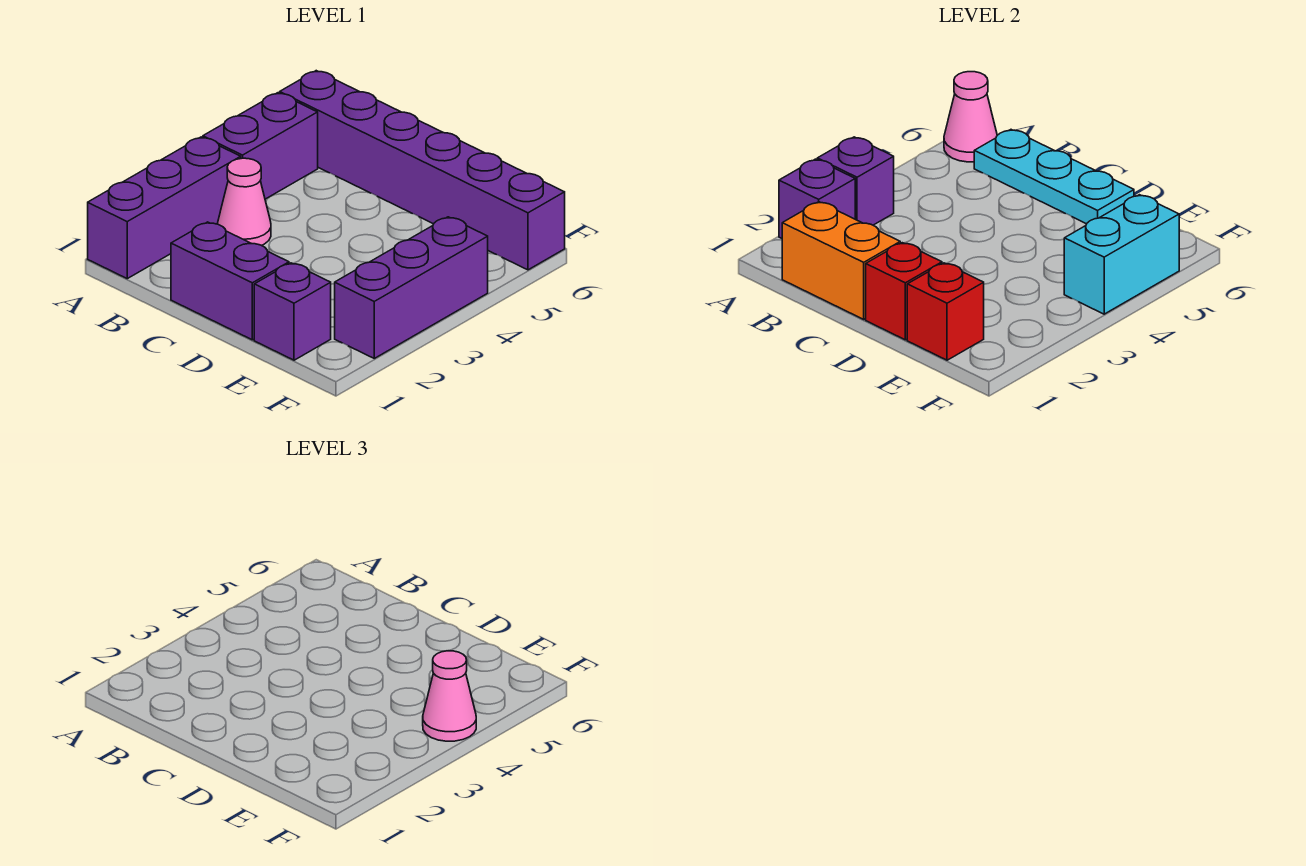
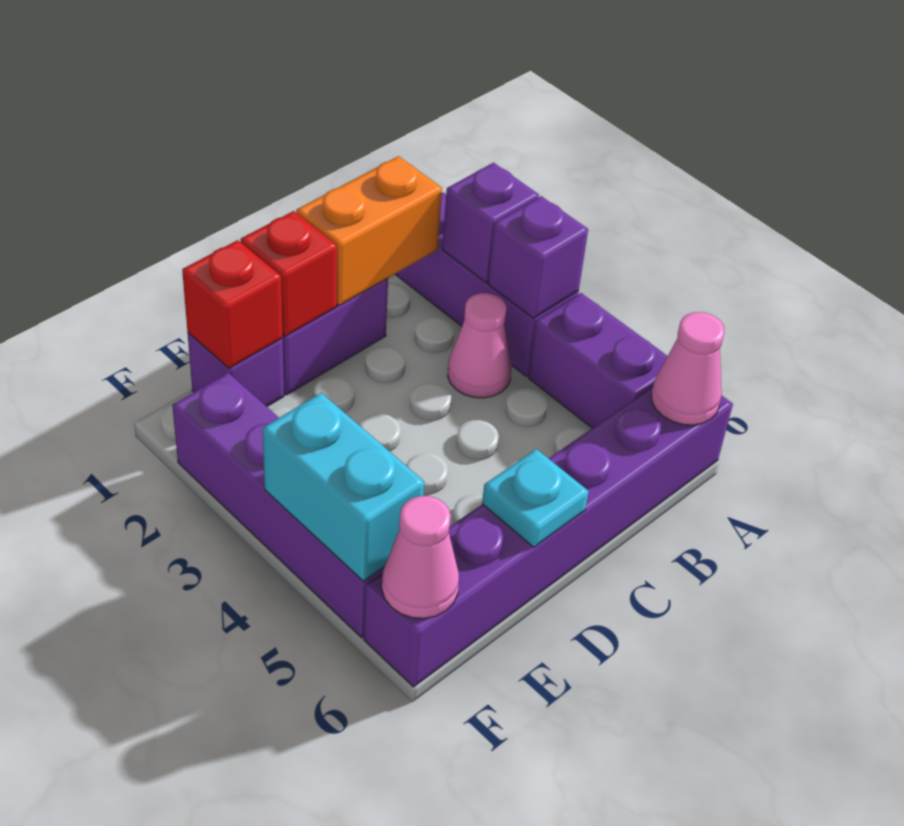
cyan 1x3 plate [974,130,1134,224] -> cyan 1x1 plate [482,449,589,547]
purple 1x3 brick [335,217,488,358] -> purple 1x4 brick [172,373,384,637]
pink 1x1 cone [423,651,476,741] -> pink 1x1 cone moved to [382,496,459,618]

